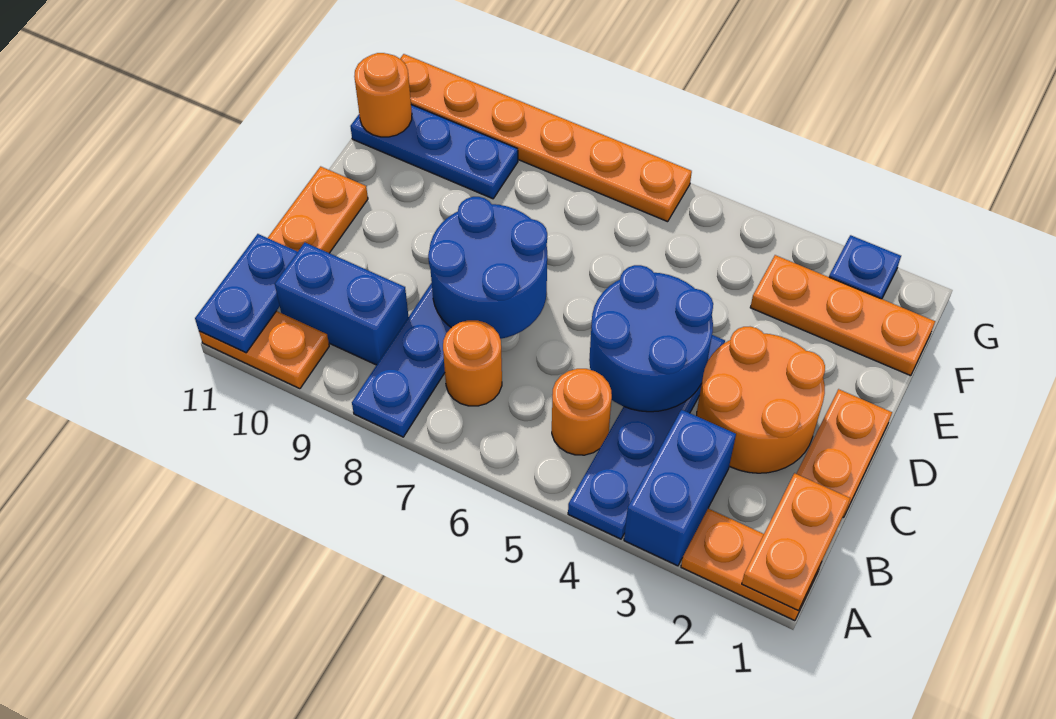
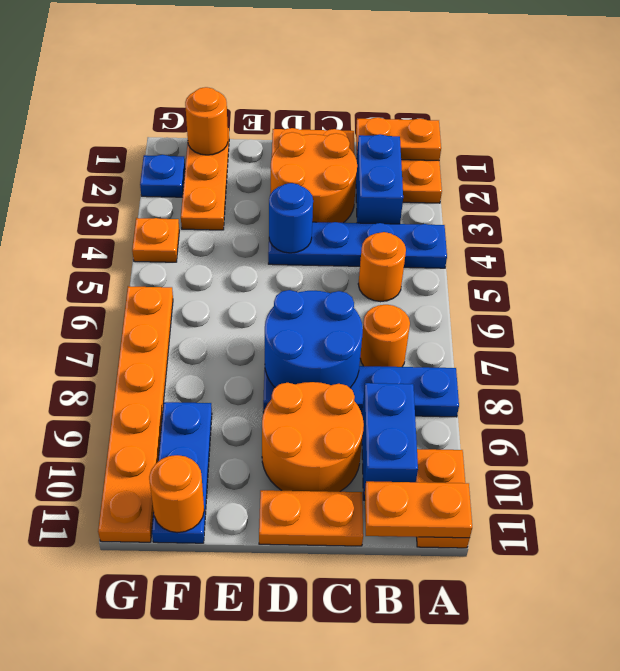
blue 1x2 brick [624,410,736,566] -> blue 1x2 brick turned to [356,134,403,224]
blue 1x2 plate [195,234,297,353] -> orange 1x2 plate [365,481,472,538]
blue 2x2 round brick [589,265,713,412] -> blue 1x1 round brick [269,183,313,253]
none -> orange 2x2 round brick [262,382,364,492]
none -> orange 1x1 round brick [185,87,228,155]
none -> orange 1x1 plate [132,218,179,262]

